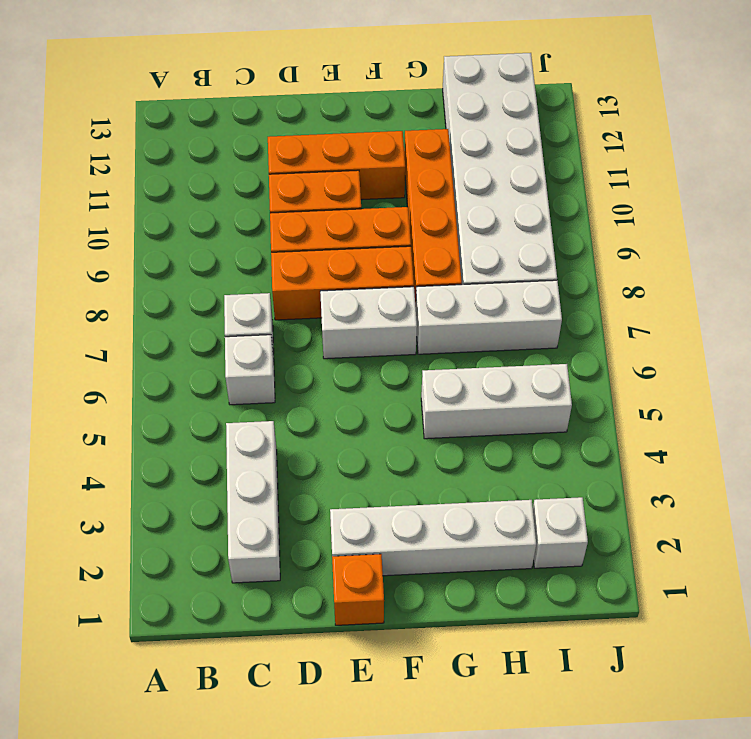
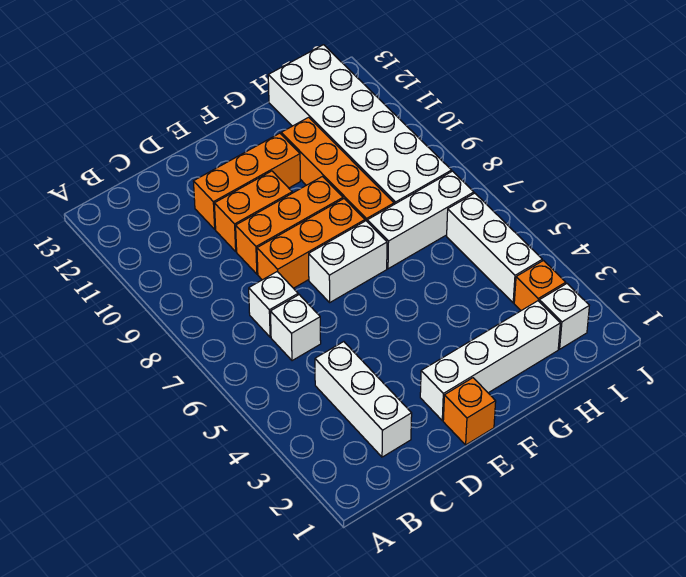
white 1x3 brick [421,364,572,439] -> white 1x3 brick turned to [447,193,542,303]
none -> orange 1x1 brick [514,261,566,311]

